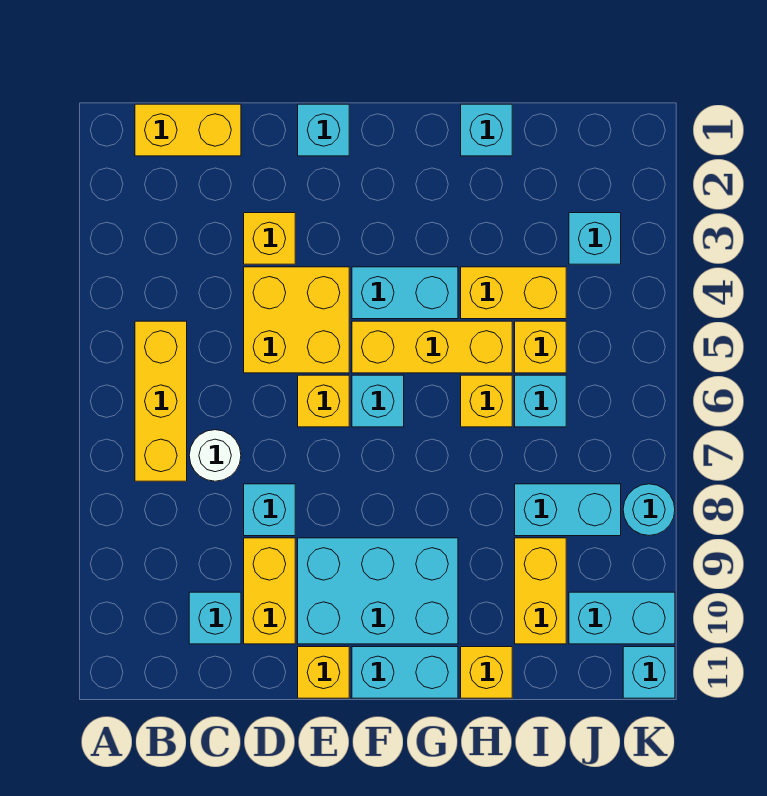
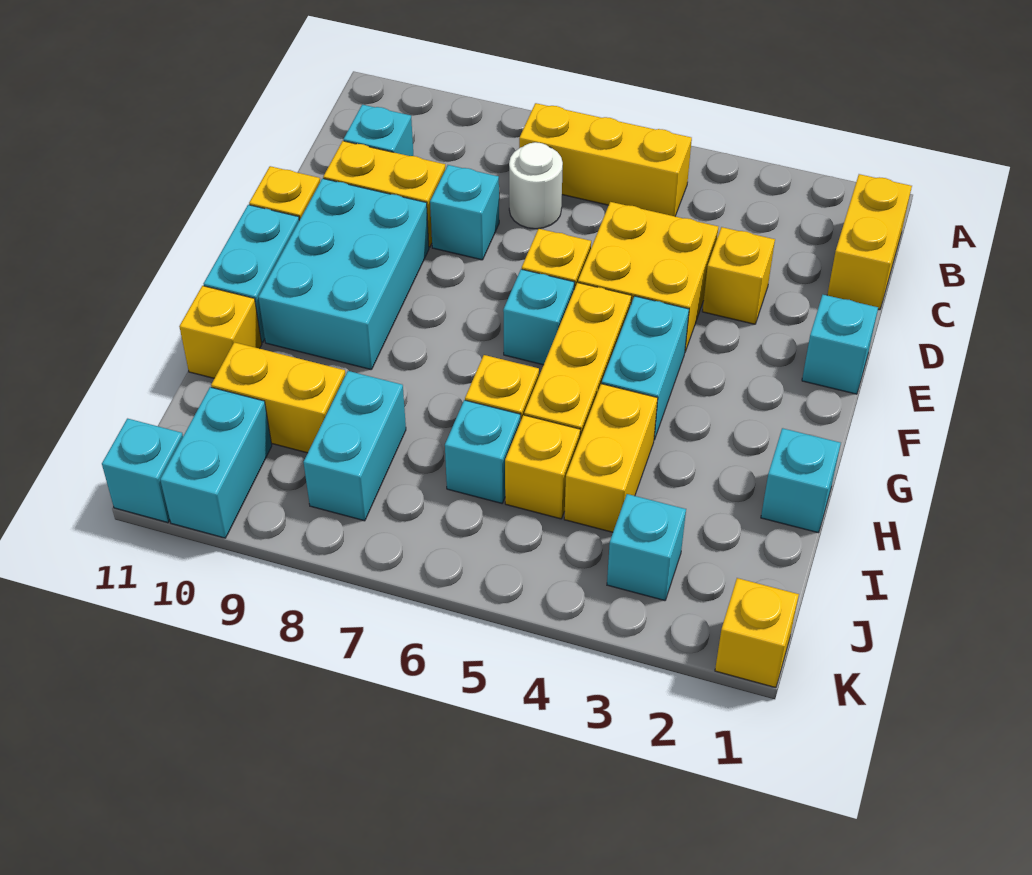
none -> yellow 1x1 brick [715,578,799,688]
cyan 1x1 round brick [623,484,675,535] -> none

